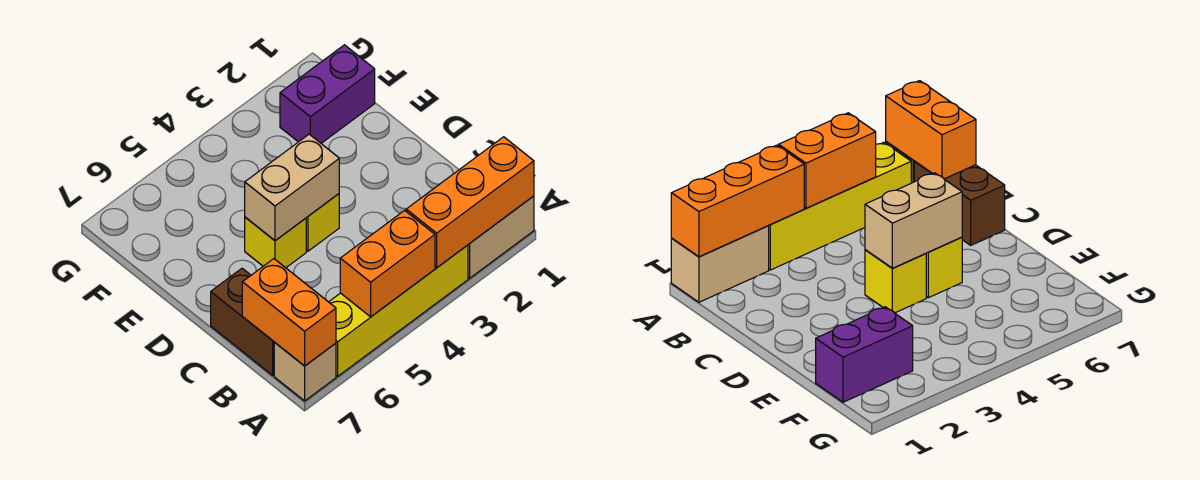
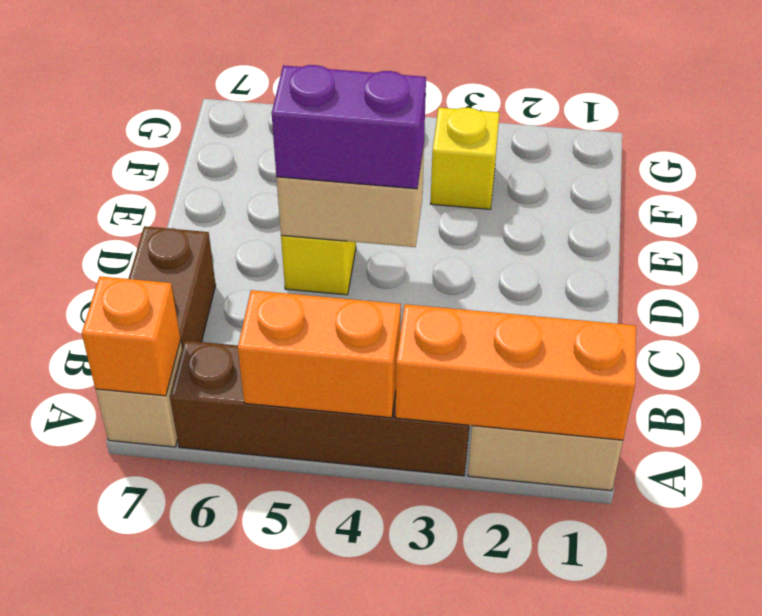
yellow 1x4 brick [329,245,468,376] -> brown 1x4 brick [170,340,469,476]
orange 1x2 brick [242,259,336,366] -> orange 1x1 brick [82,276,181,396]
yellow 1x1 brick [306,194,339,251] -> yellow 1x1 brick moved to [431,108,499,209]
purple 1x2 brick [280,45,375,143] -> purple 1x2 brick moved to [272,65,426,189]

